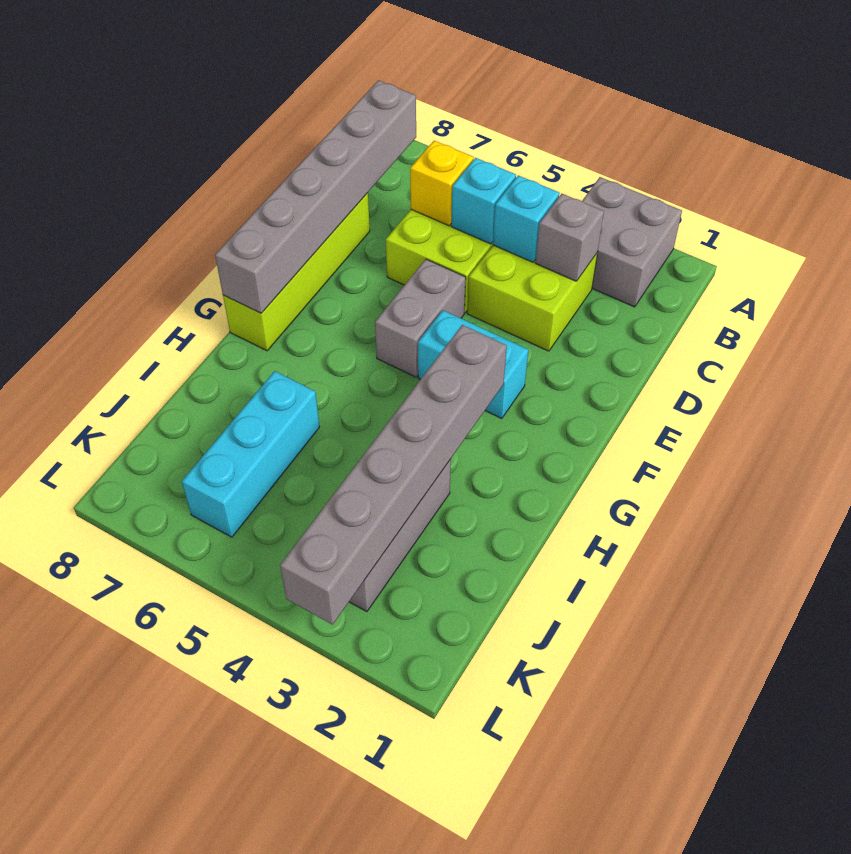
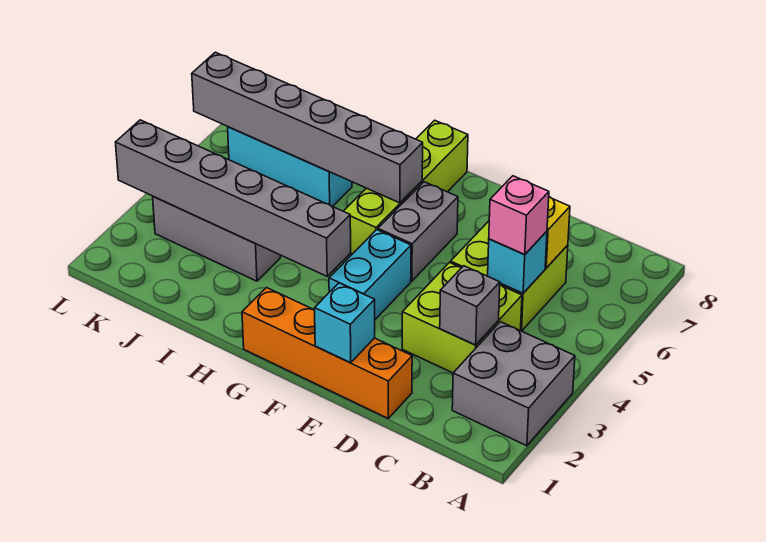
grey 1x6 brick [215,80,416,313] -> grey 1x6 brick moved to [192,52,423,203]
cyan 1x1 brick [493,175,560,262] -> cyan 1x1 brick moved to [315,283,375,363]
none -> pink 1x1 brick [489,176,549,255]
none -> orange 1x4 brick [242,288,412,418]
lime 1x4 brick [223,193,370,351] -> lime 1x4 brick turned to [344,120,468,254]
grey 1x2 brick [375,259,466,377] -> grey 1x2 brick turned to [378,182,458,281]

